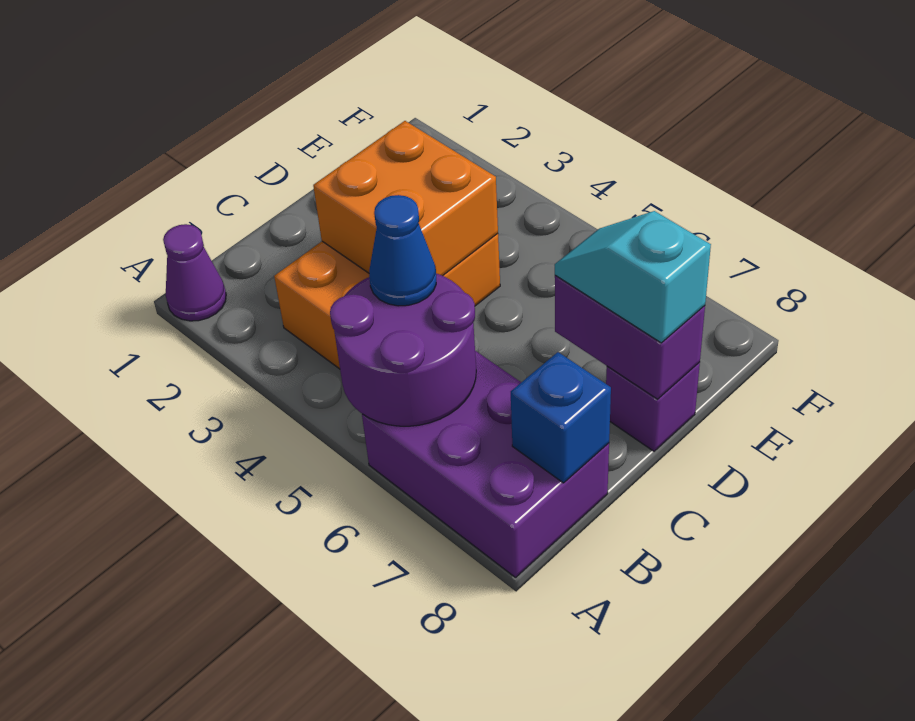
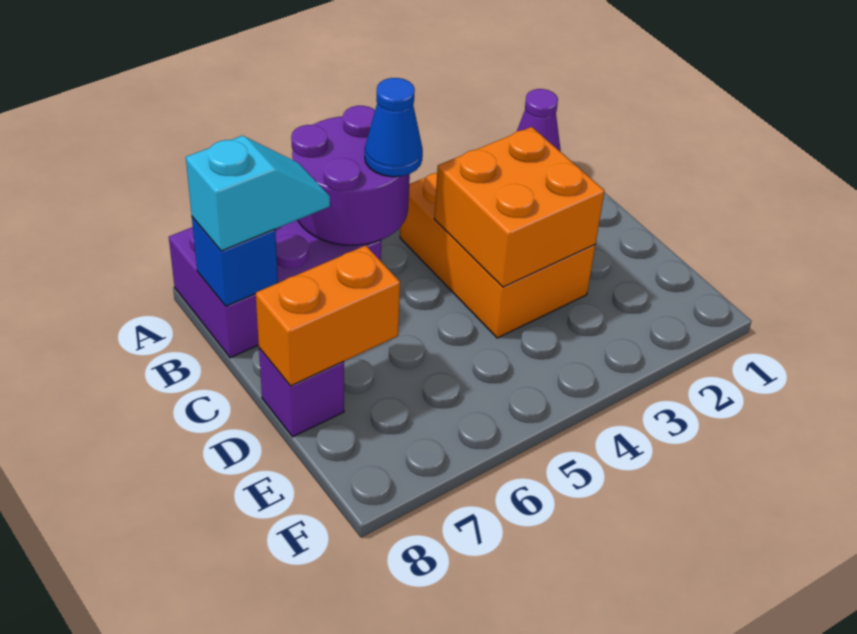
purple 1x2 brick [555,275,705,399] -> orange 1x2 brick [256,245,400,386]
cyan 1x2 slope [555,211,711,343] -> cyan 1x2 slope moved to [186,136,330,251]

